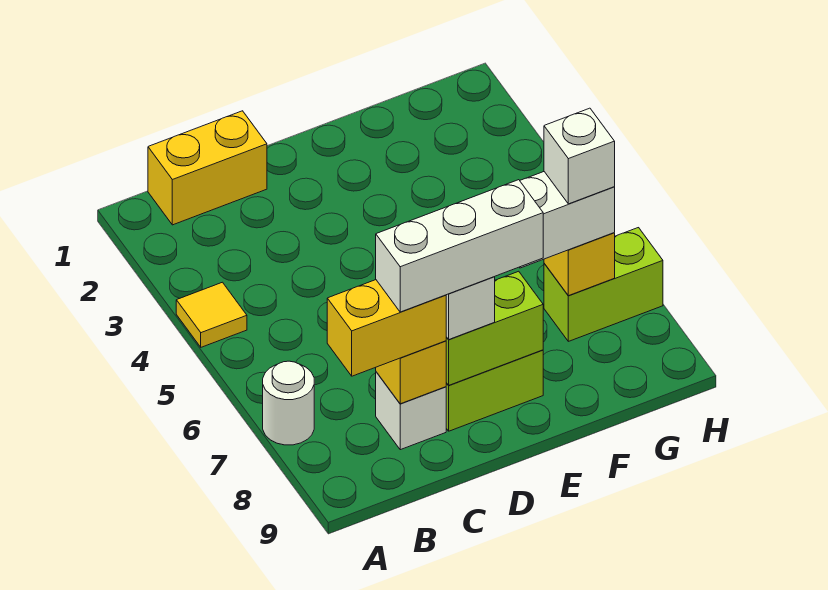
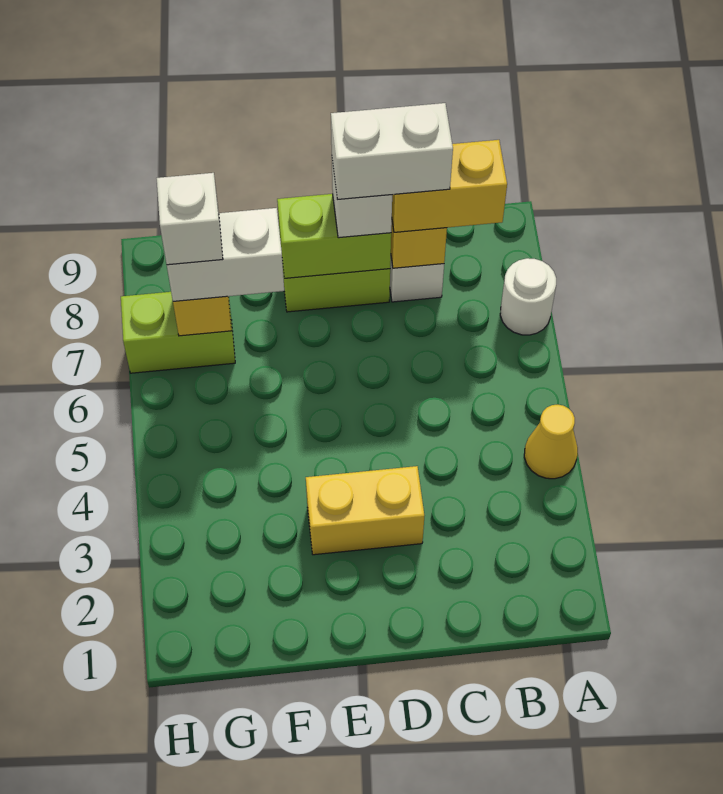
yellow 1x1 tile [176,282,247,347] -> yellow 1x1 cone [524,405,578,479]
yellow 1x2 brick [148,111,267,225] -> yellow 1x2 brick moved to [306,466,424,555]
white 1x3 brick [376,180,543,312] -> white 1x2 brick [331,103,453,200]

